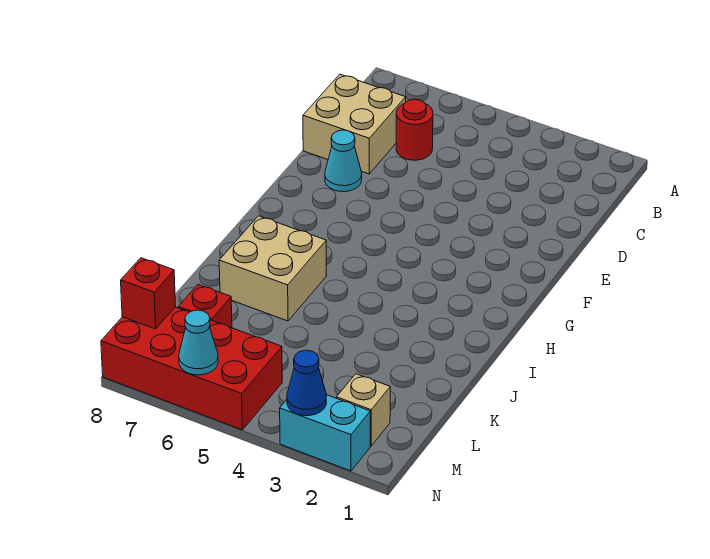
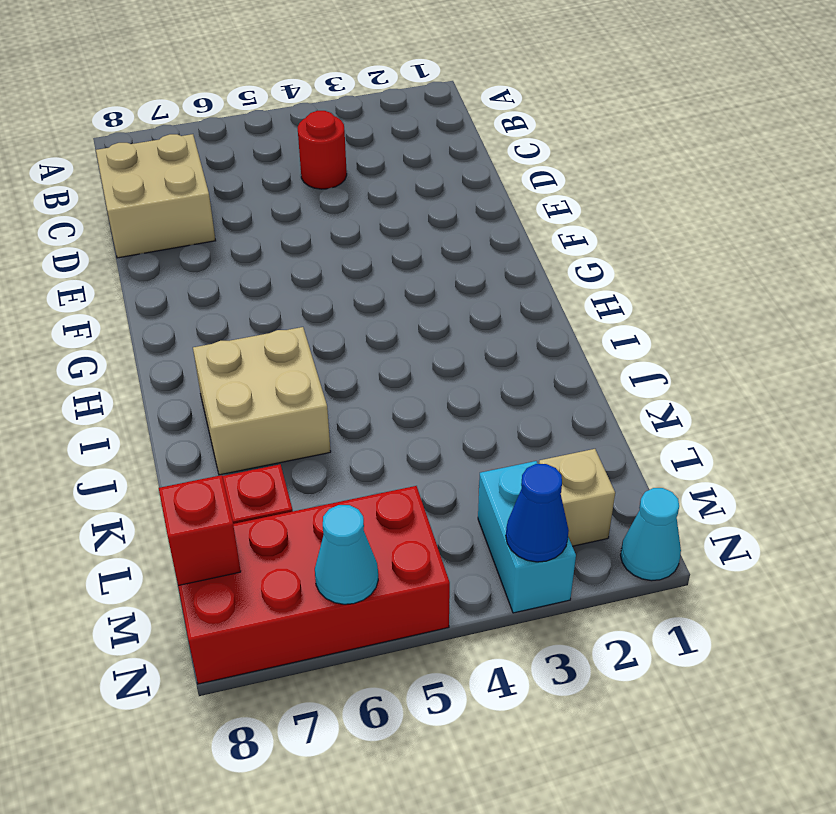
red 1x1 round brick [396,99,433,160] -> red 1x1 round brick moved to [298,111,347,189]
cyan 1x1 cone [325,130,362,192] -> cyan 1x1 cone moved to [620,488,681,581]
cyan 1x2 brick [280,395,370,471] -> cyan 1x2 brick turned to [478,461,576,613]

